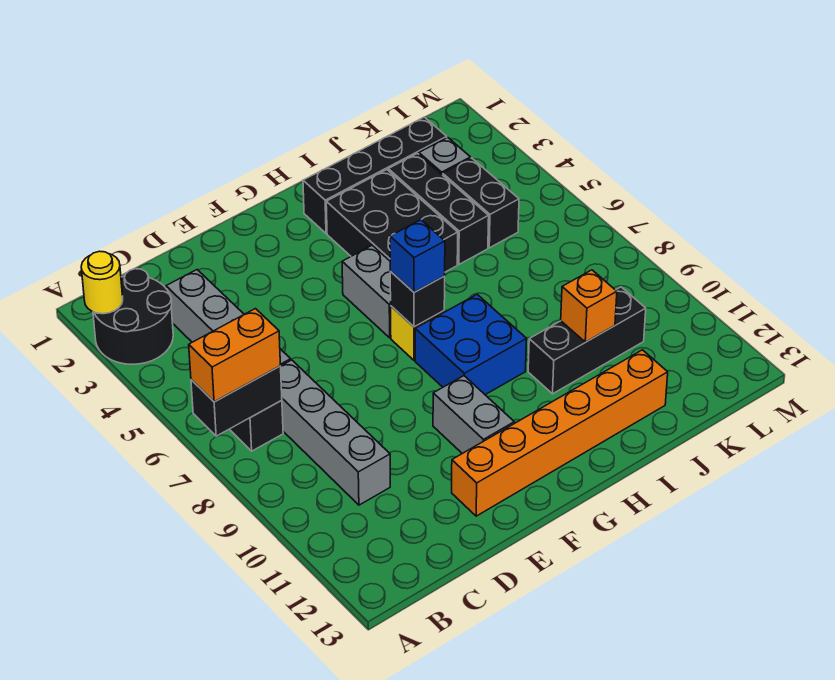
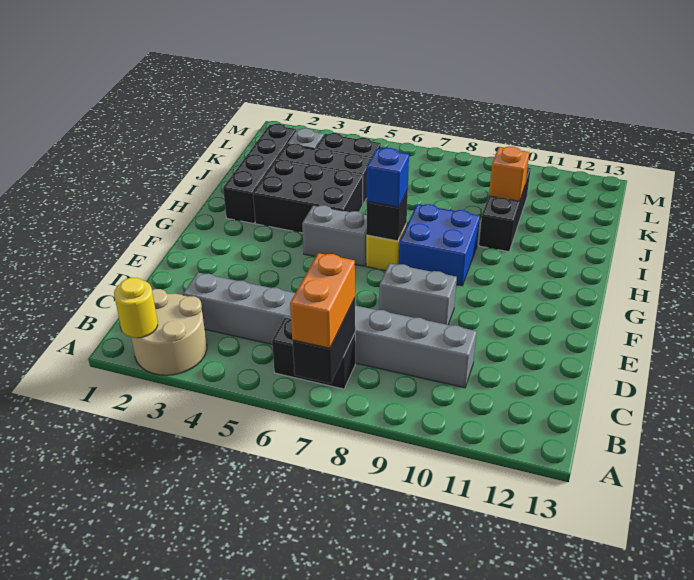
black 2x2 round brick [93,269,173,364] -> tan 2x2 round brick [131,289,207,375]
orange 1x6 brick [452,350,668,516] -> none
grey 1x2 brick [433,376,514,454] -> grey 1x2 brick moved to [379,263,457,325]

